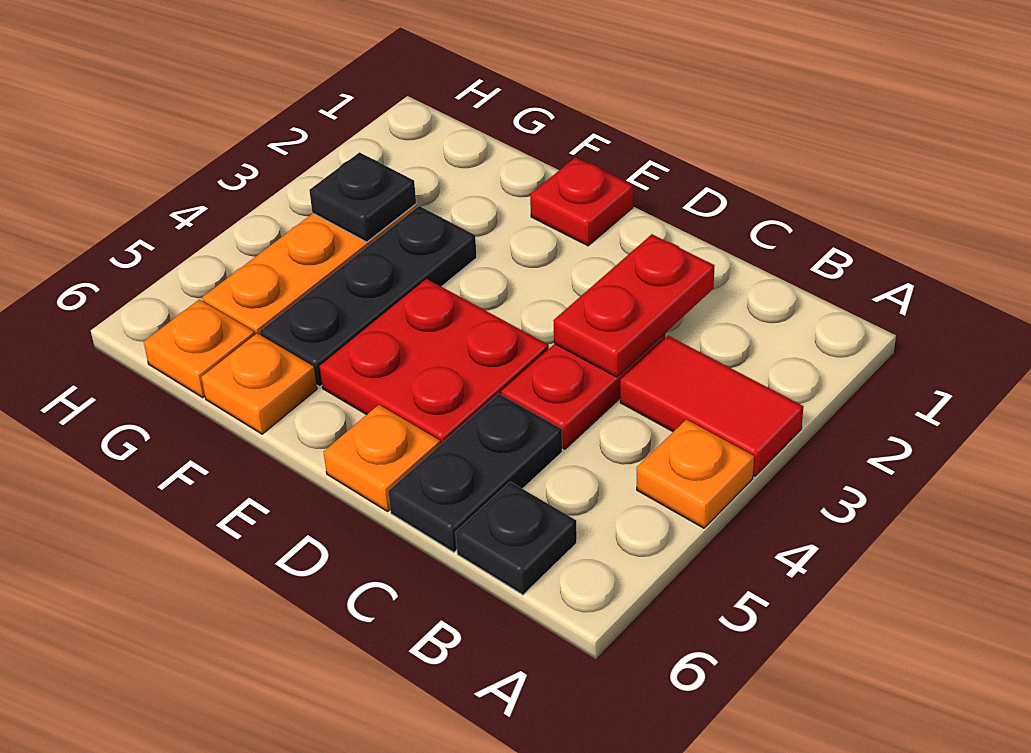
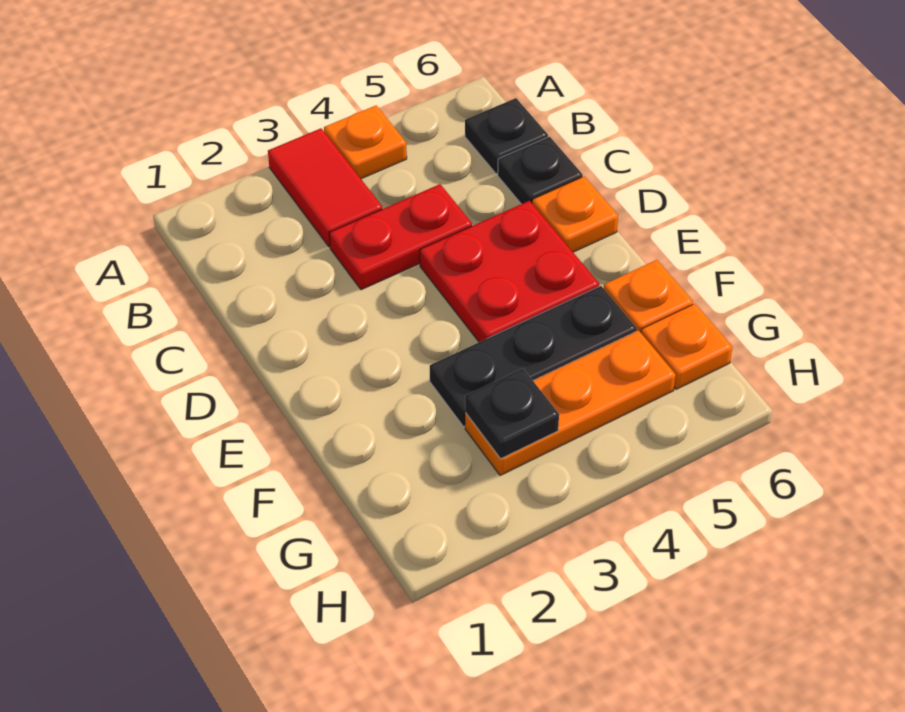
red 1x2 plate [553,234,715,377] -> none
black 1x2 plate [388,393,562,552] -> black 1x1 plate [498,137,583,204]
red 1x1 plate [530,157,633,246] -> none

